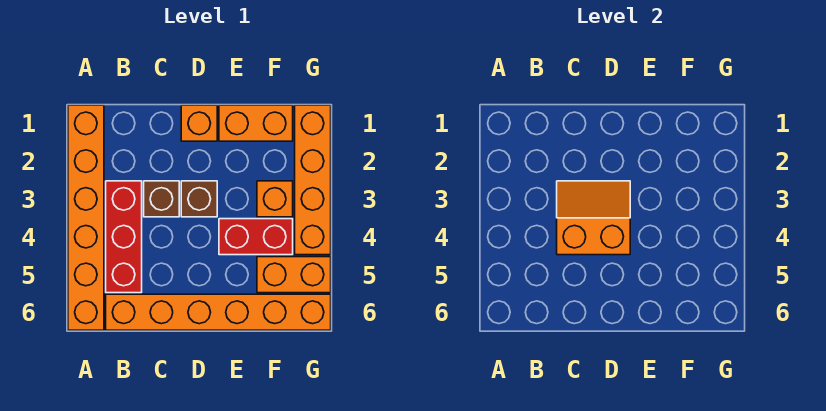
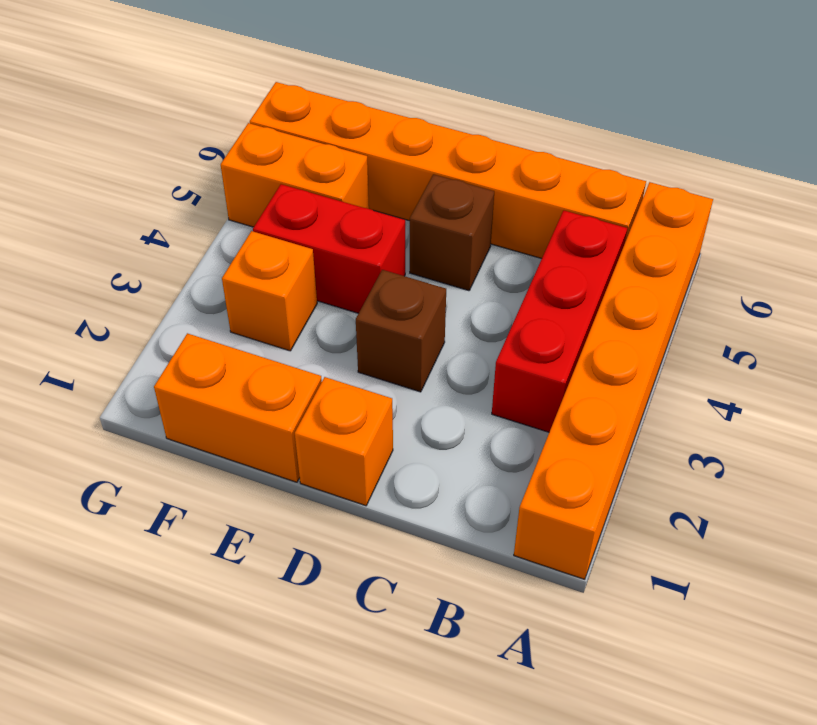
brown 1x1 brick [144,181,179,217] -> brown 1x1 brick moved to [410,174,494,291]
orange 2x2 slope [557,181,630,255] -> none
orange 1x4 brick [295,105,331,255] -> none

